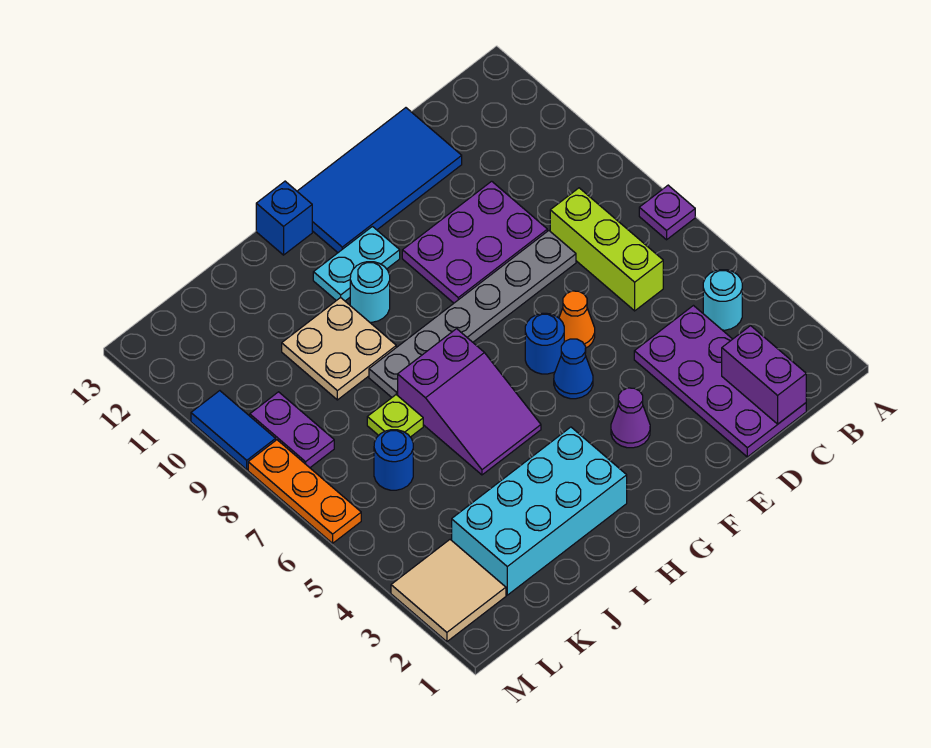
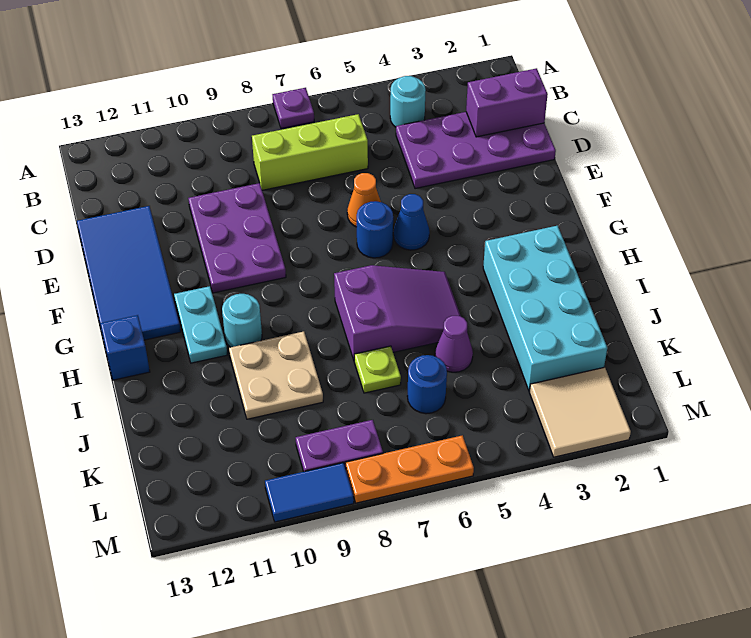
grey 1x6 plate [369,231,576,397] -> none
purple 1x1 cone [611,388,650,448] -> purple 1x1 cone moved to [435,316,473,372]

